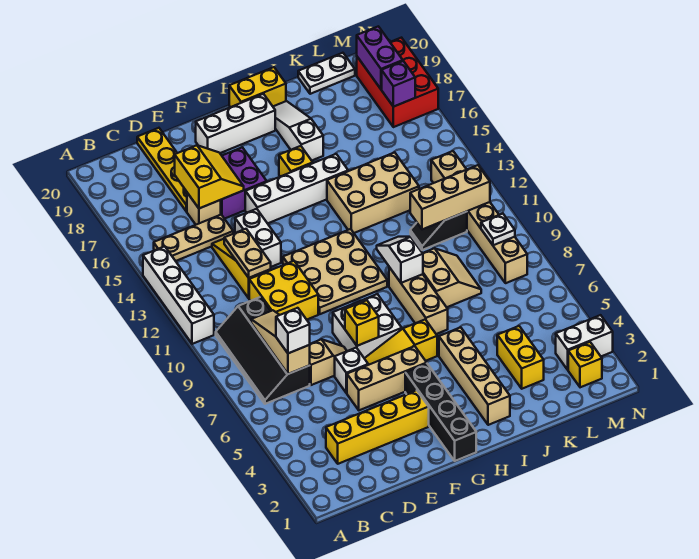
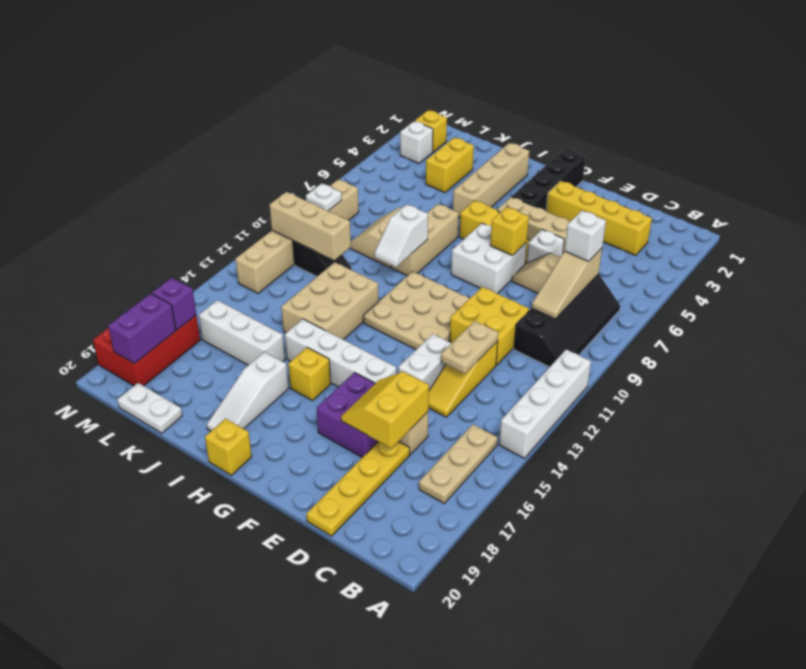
tan 1x3 plate [154,215,233,261] -> tan 1x3 plate turned to [419,425,498,503]
white 1x3 brick [196,94,275,153] -> white 1x3 brick moved to [199,300,285,365]
yellow 1x2 brick [229,67,286,107] -> yellow 1x1 brick [205,418,252,475]
tan 2x3 brick [327,152,419,233] -> tan 2x3 brick turned to [281,262,379,340]
white 1x2 brick [556,315,613,370] -> white 1x1 brick [400,121,433,163]

